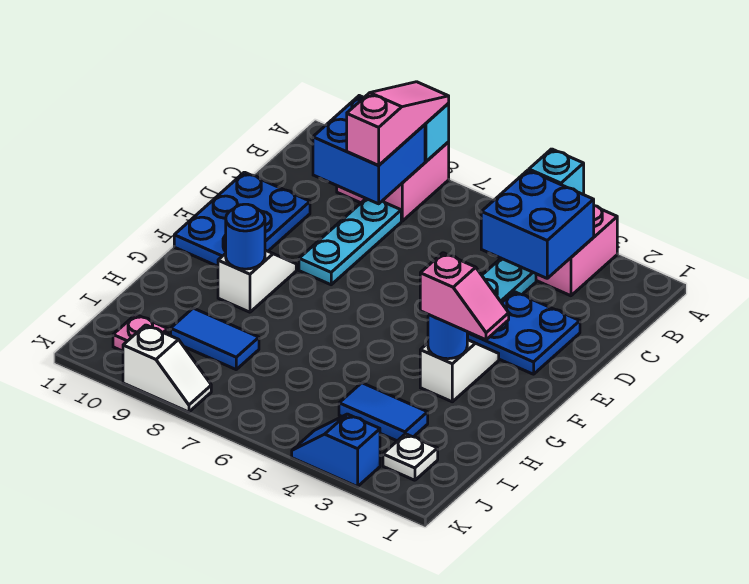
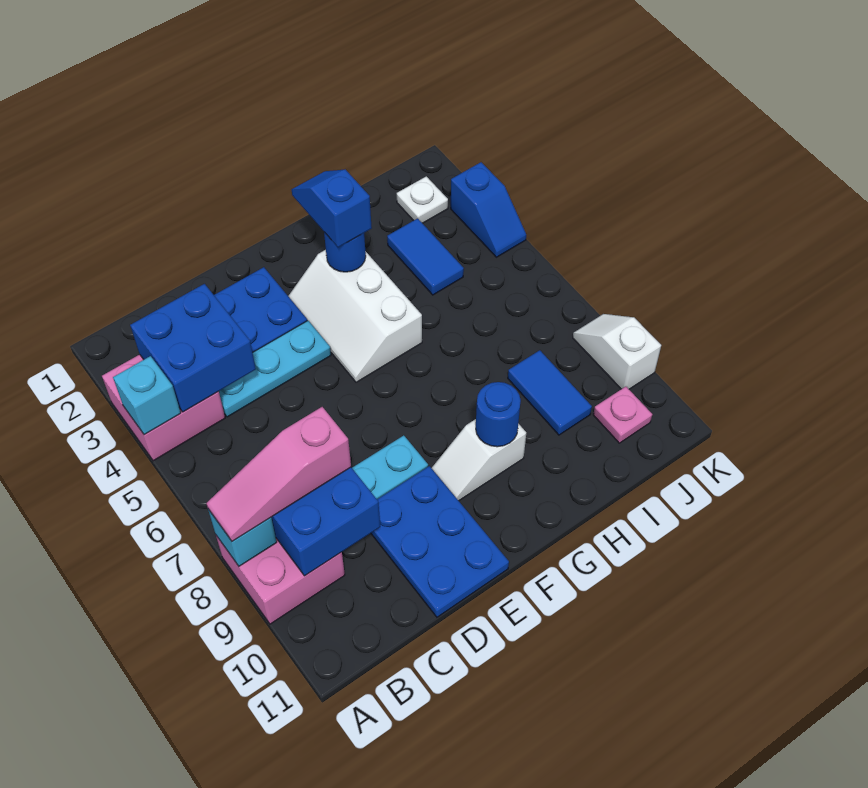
blue 2x3 plate [174,172,310,266] -> blue 2x3 plate turned to [371,466,509,617]
white 1x2 slope [420,340,499,402] -> white 2x3 slope [288,250,422,382]
pink 1x2 slope [420,253,509,340] -> blue 1x2 slope [292,169,372,247]

